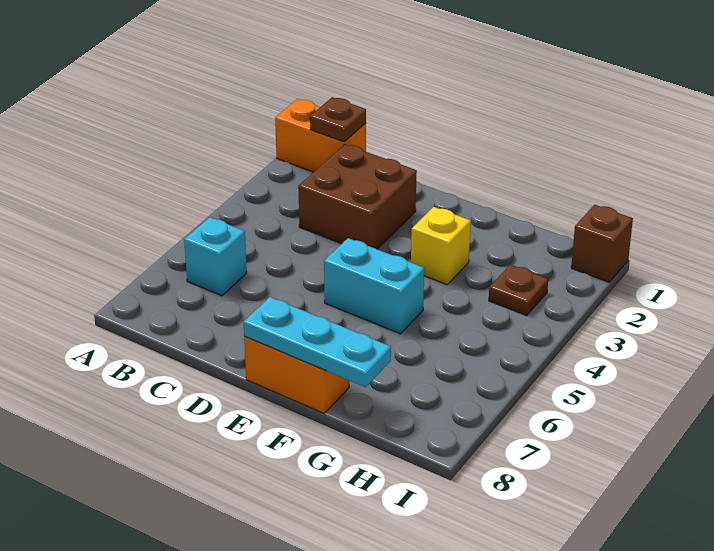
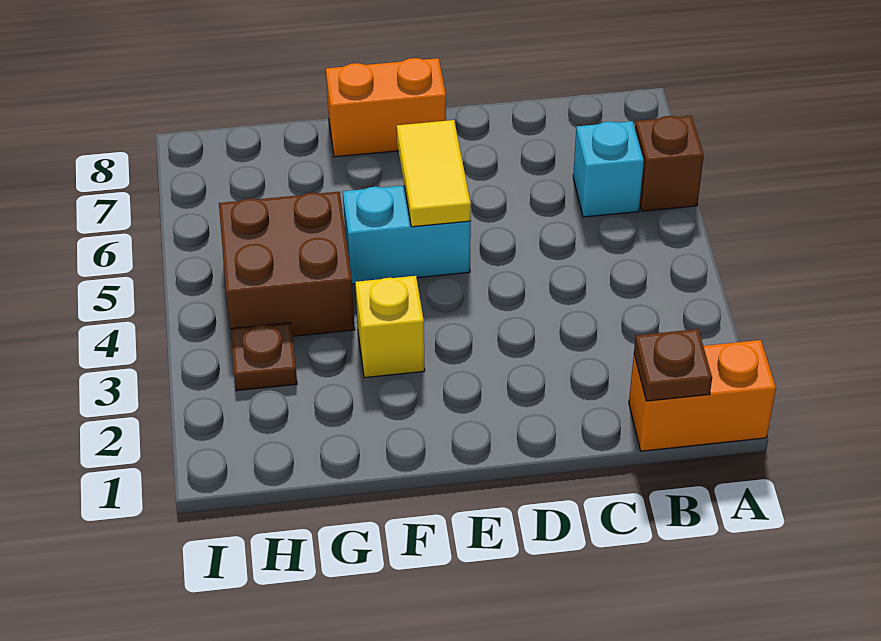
brown 2x2 brick [298,144,417,249] -> brown 2x2 brick moved to [219,192,355,336]
none -> yellow 1x2 tile [397,120,471,227]
cyan 1x3 plate [244,297,391,387] -> none
brown 1x1 brick [571,205,633,282] -> brown 1x1 brick moved to [635,116,704,211]

